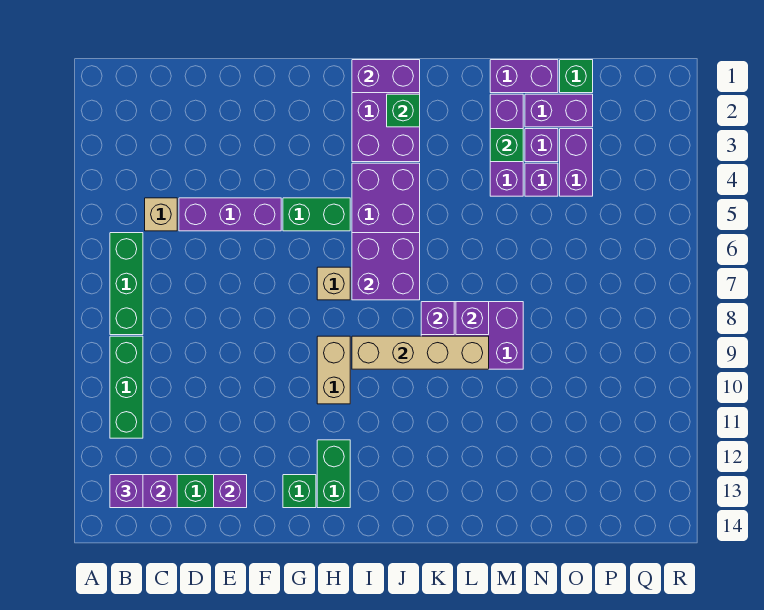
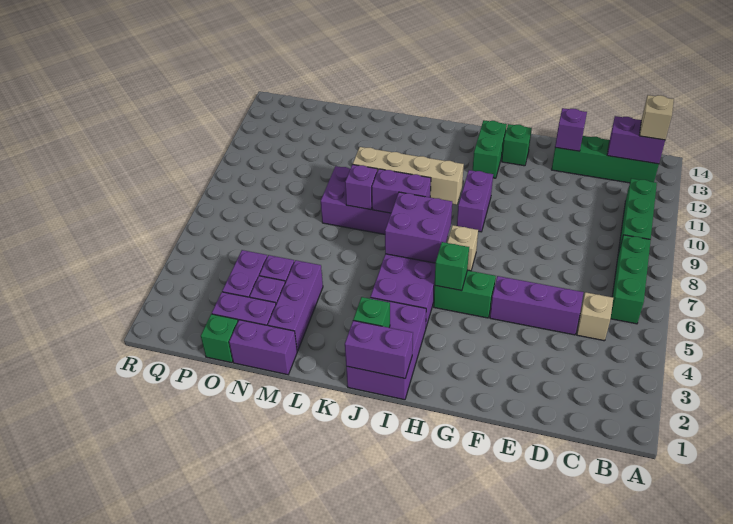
purple 1x1 brick [110,475,143,508] -> tan 1x1 brick [639,95,674,140]
tan 1x2 brick [317,336,350,404] -> purple 1x2 brick [457,170,493,232]
purple 1x1 brick [421,302,454,335] -> purple 1x2 brick [372,169,431,213]
green 1x1 brick [490,129,523,162] -> green 1x1 brick moved to [435,242,469,291]

